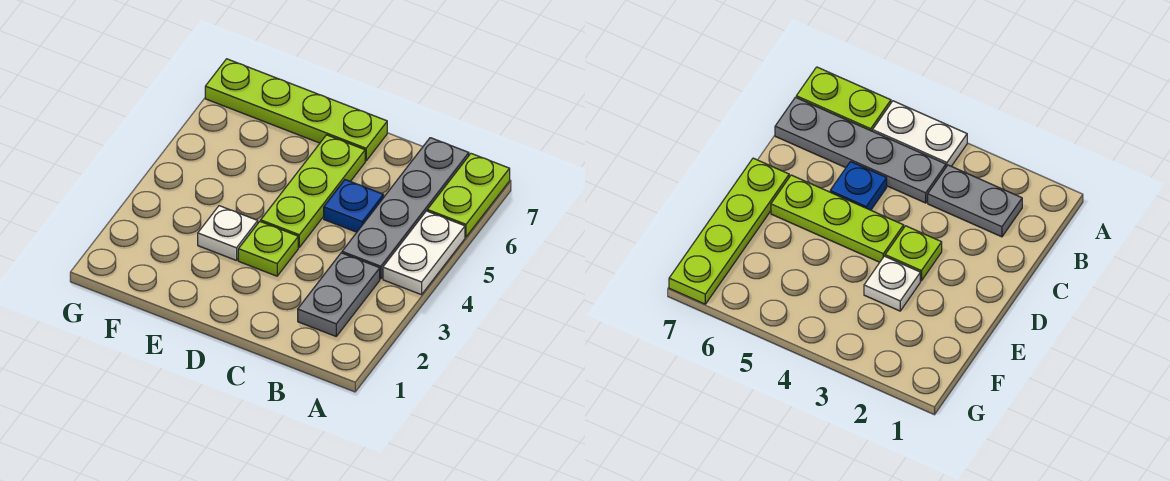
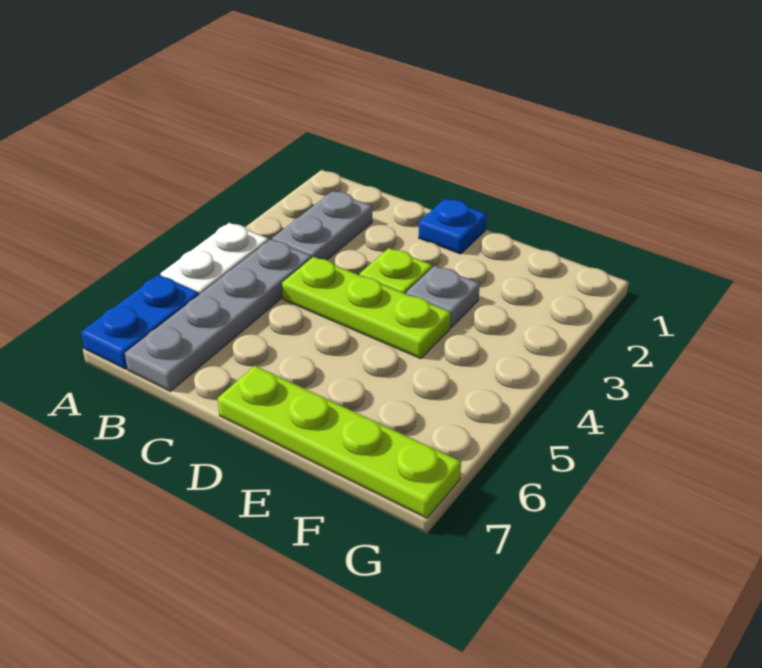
lime 1x2 plate [427,154,510,237] -> blue 1x2 plate [81,275,199,369]
blue 1x1 plate [324,180,384,232] -> blue 1x1 plate moved to [419,199,487,254]
lime 1x3 plate [261,135,365,247] -> lime 1x3 plate turned to [282,257,451,359]
white 1x1 plate [198,206,258,261] -> grey 1x1 plate [406,266,480,328]

